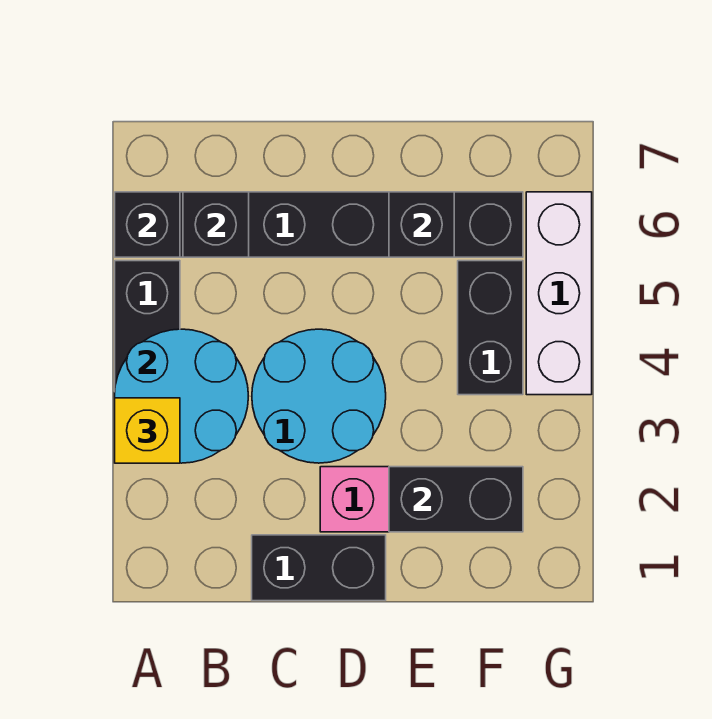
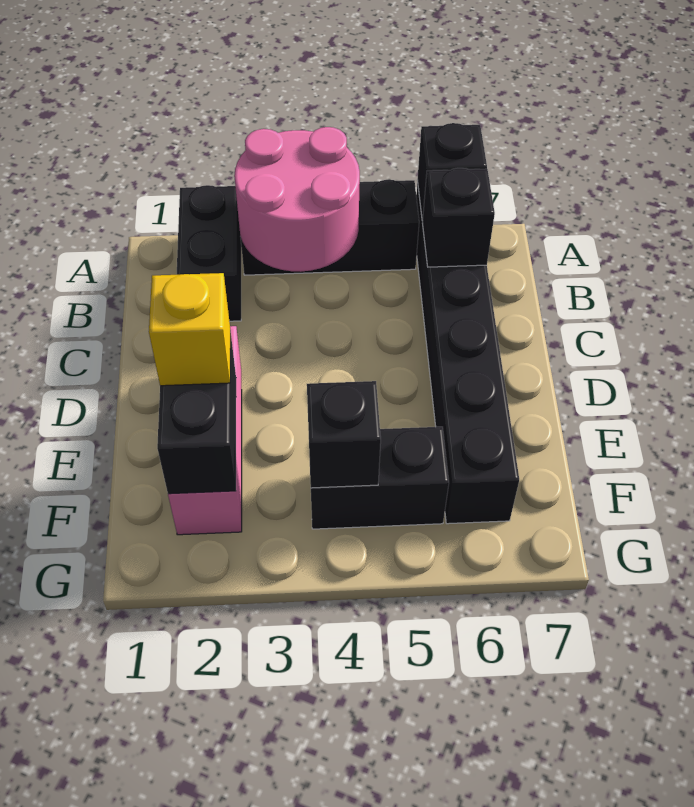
cyan 2x2 round brick [115,329,248,463] -> pink 2x2 round brick [234,127,360,272]
yellow 1x1 brick [115,398,180,463] -> yellow 1x1 brick moved to [149,273,230,386]
black 1x2 brick [252,535,386,601] -> black 1x2 brick moved to [177,185,241,321]
cyan 2x2 round brick [252,329,386,463] -> none
black 1x1 brick [389,192,454,257] -> black 1x1 brick moved to [307,381,381,488]
white 1x3 brick [526,192,592,395] -> none

